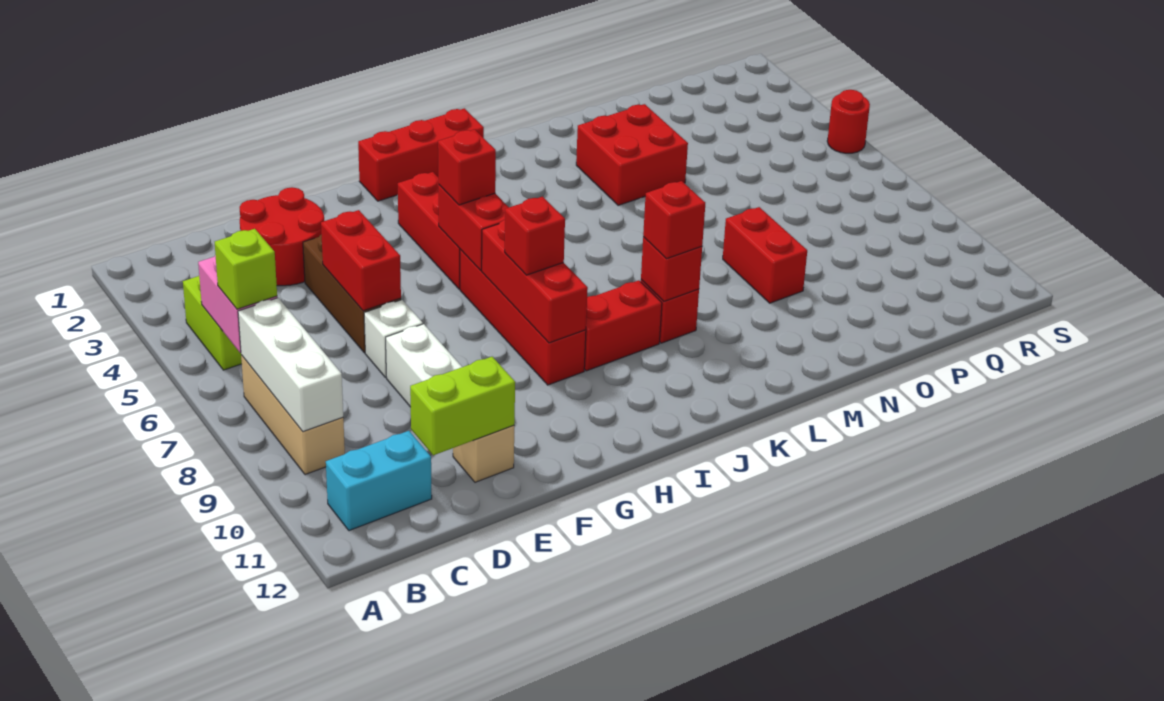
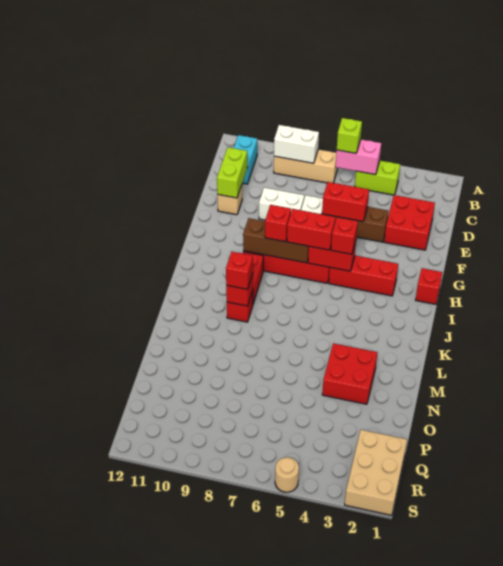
white 1x3 brick [238,298,343,432] -> white 1x2 brick [274,125,319,163]
red 2x2 round brick [240,187,324,286] -> red 2x2 brick [384,195,435,250]
red 1x3 brick [358,108,484,201] -> red 1x1 brick [416,268,442,304]
red 1x3 brick [482,220,588,343] -> brown 1x3 brick [243,218,309,263]
red 1x2 brick [723,207,807,303] -> red 1x2 brick moved to [287,209,335,250]
none -> tan 2x3 brick [345,430,407,515]
red 1x1 round brick [827,90,870,153] -> tan 1x1 round brick [275,457,299,492]

